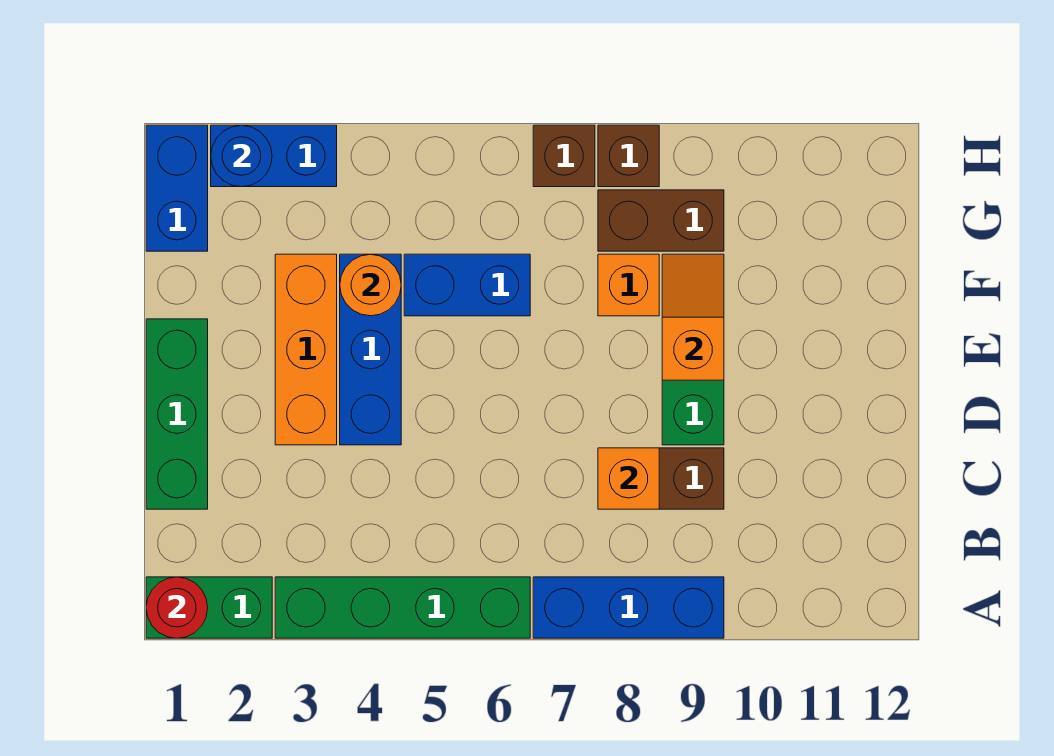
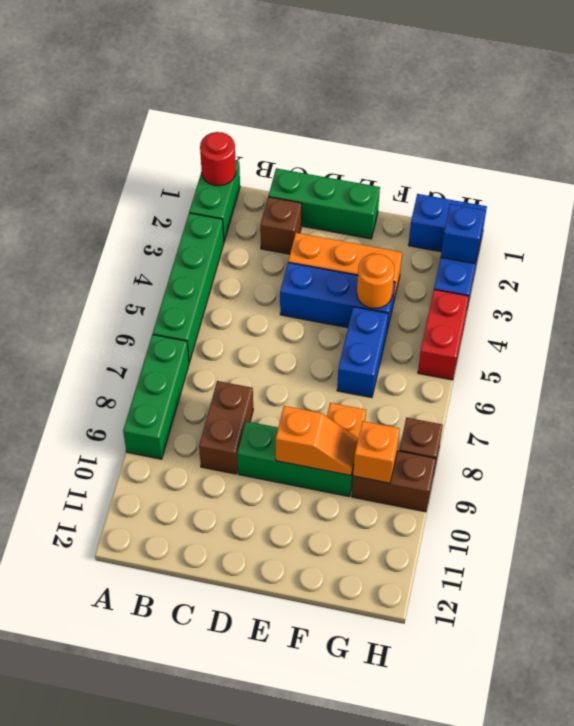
blue 1x3 brick [533,577,724,638] -> green 1x3 brick [123,335,189,459]
orange 1x1 brick [598,448,659,509] -> orange 1x1 brick moved to [353,421,400,483]
brown 1x2 brick [598,190,724,251] -> brown 1x2 brick turned to [352,451,436,512]
blue 1x1 round brick [211,125,272,187] -> blue 1x1 brick [441,204,485,264]
none -> red 1x2 brick [418,290,469,380]
brown 1x1 brick [533,125,595,187] -> brown 1x1 brick moved to [260,197,302,254]

